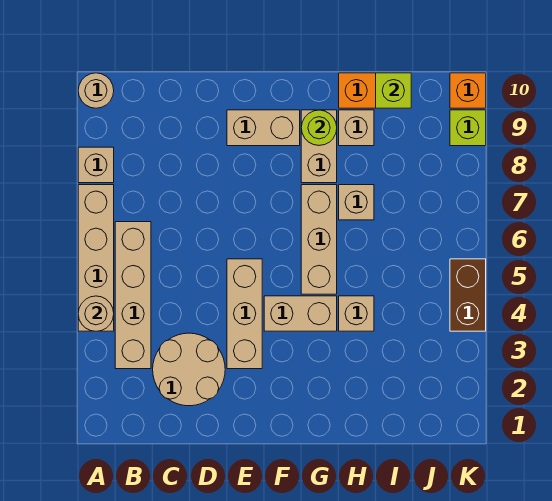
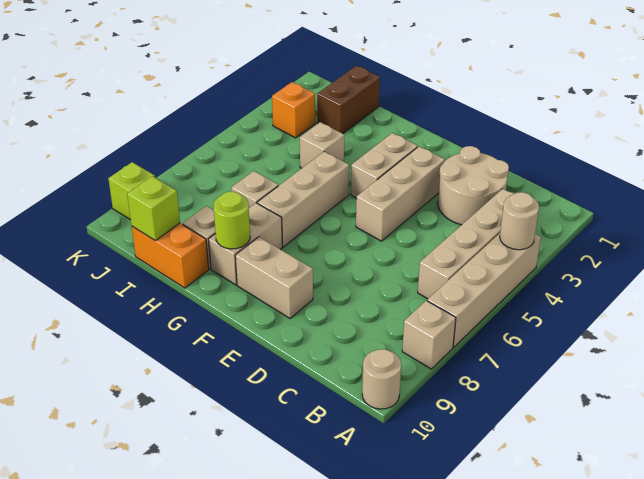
tan 1x2 brick [264,296,337,331] -> tan 1x2 brick turned to [351,133,418,198]
brown 1x2 brick [450,259,486,331] -> brown 1x2 brick moved to [317,66,380,134]
orange 1x1 brick [450,73,486,108] -> orange 1x1 brick moved to [272,82,315,138]

